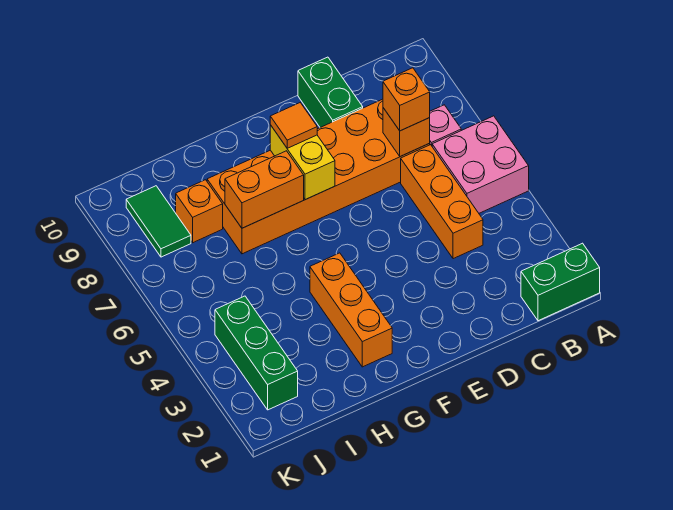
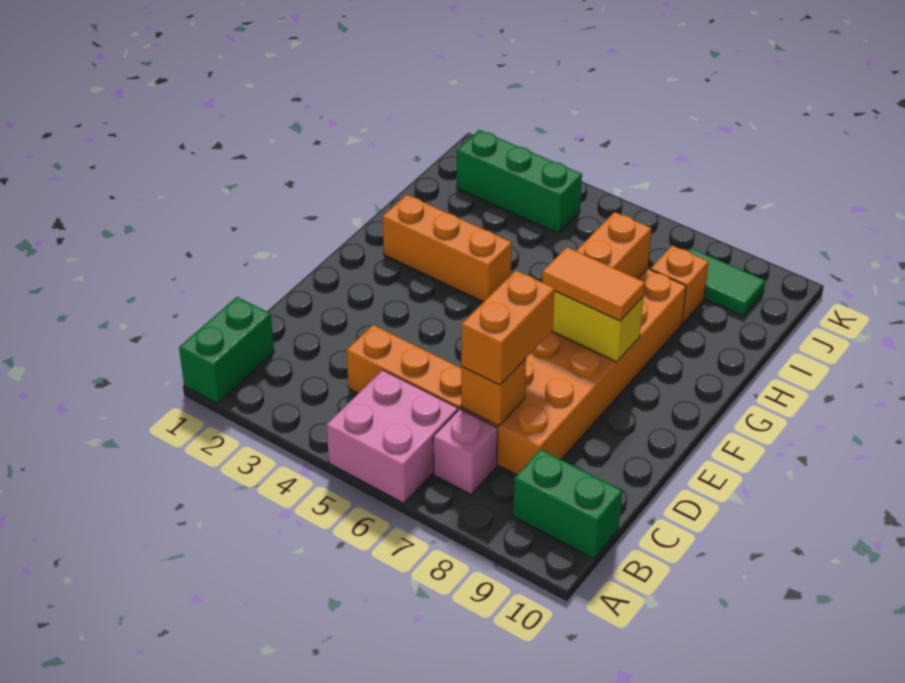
orange 1x1 brick [383,68,430,131] -> orange 1x2 brick [461,271,555,385]
green 1x2 brick [298,57,363,127] -> green 1x2 brick moved to [513,449,622,559]
orange 1x1 tile [270,103,317,148] -> orange 1x2 tile [542,247,645,321]

